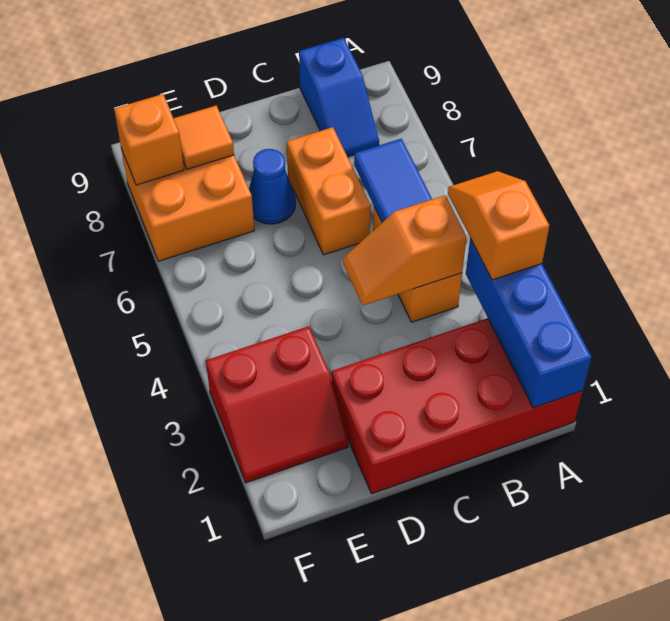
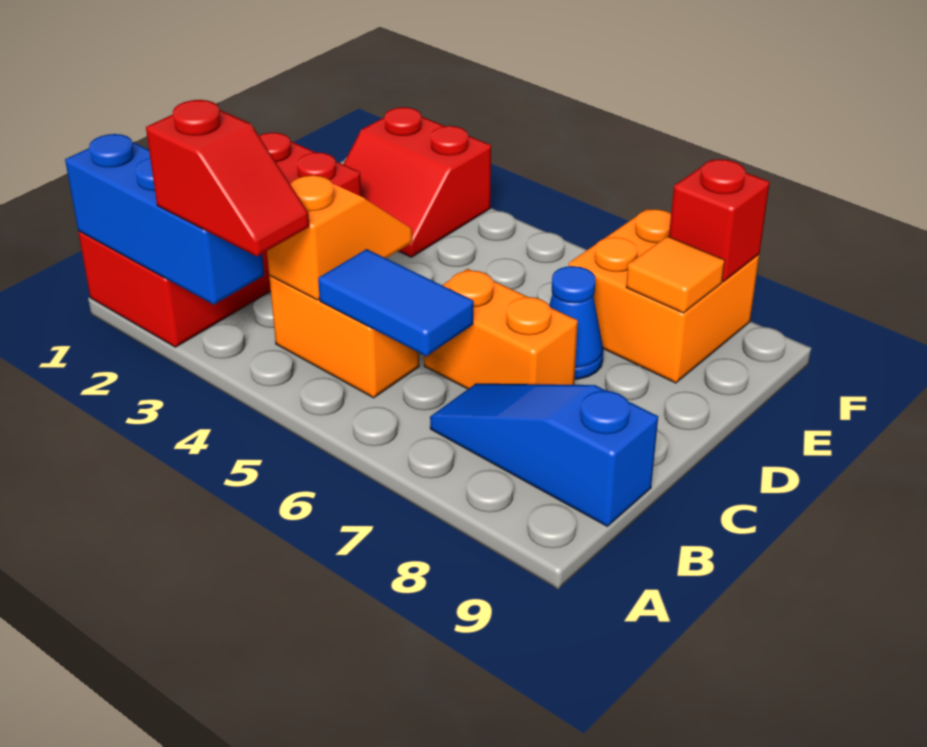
orange 1x2 slope [448,171,549,280] -> red 1x2 slope [146,100,309,256]
blue 1x2 slope [299,38,379,157] -> blue 1x3 slope [430,384,658,526]
red 2x2 slope [206,326,348,483] -> red 2x2 slope turned to [343,107,491,257]
orange 1x1 brick [114,94,184,185] -> red 1x1 brick [669,159,770,282]

